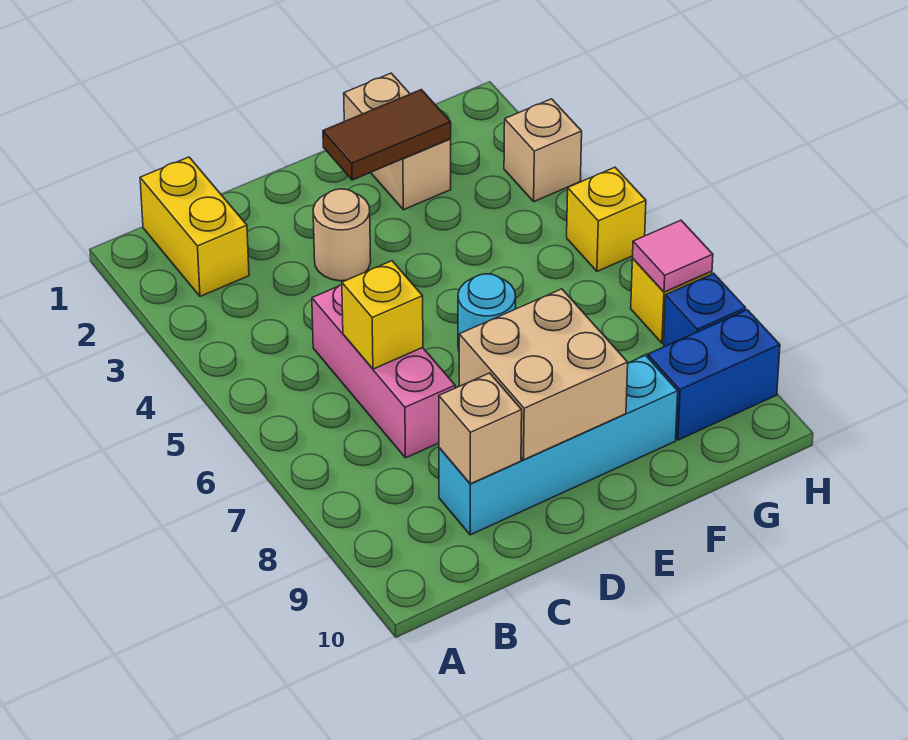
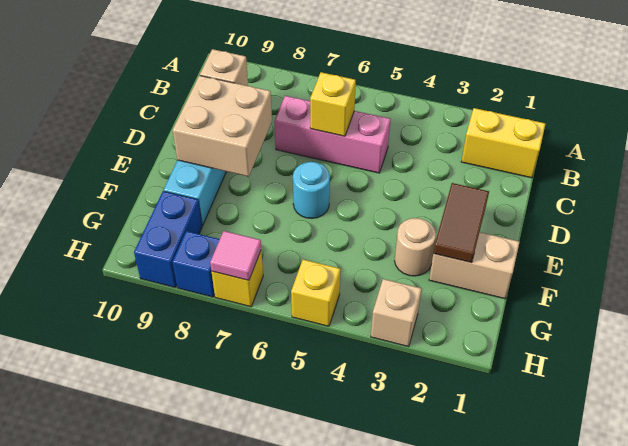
tan 1x1 round brick [313,189,371,281] -> tan 1x1 round brick moved to [395,218,436,276]

